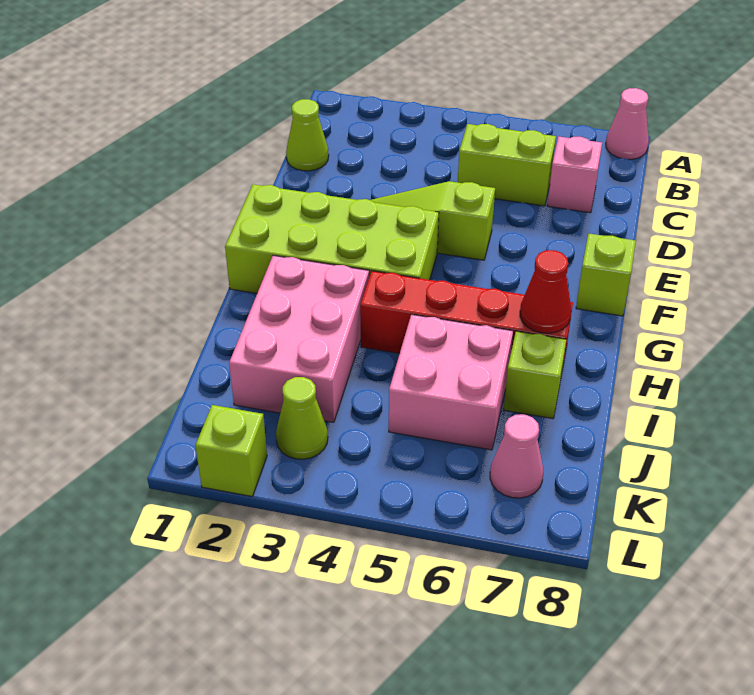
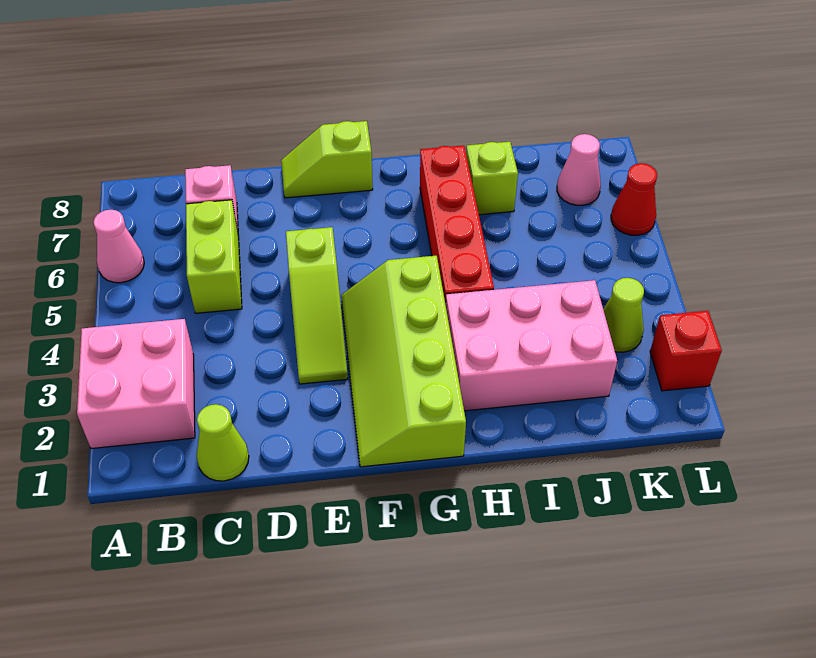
pink 1x1 cone [606,88,649,159] -> pink 1x1 cone moved to [93,210,144,283]
lime 2x4 brick [225,184,439,293] -> lime 2x4 slope [341,256,466,467]
red 1x1 cone [520,250,571,333] -> red 1x1 cone moved to [611,163,657,235]
pink 2x2 brick [389,314,513,450] -> pink 2x2 brick moved to [77,319,195,449]
lime 1x1 brick [195,405,267,496] -> red 1x1 brick [650,311,722,391]

